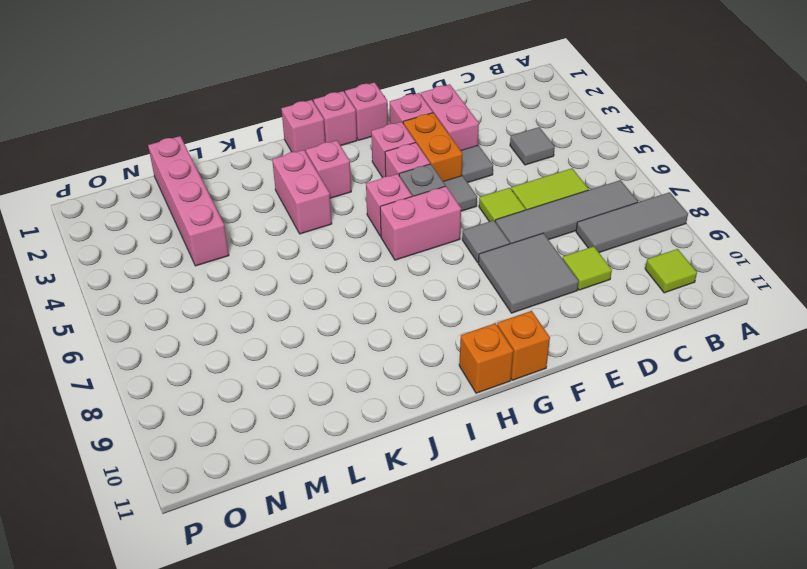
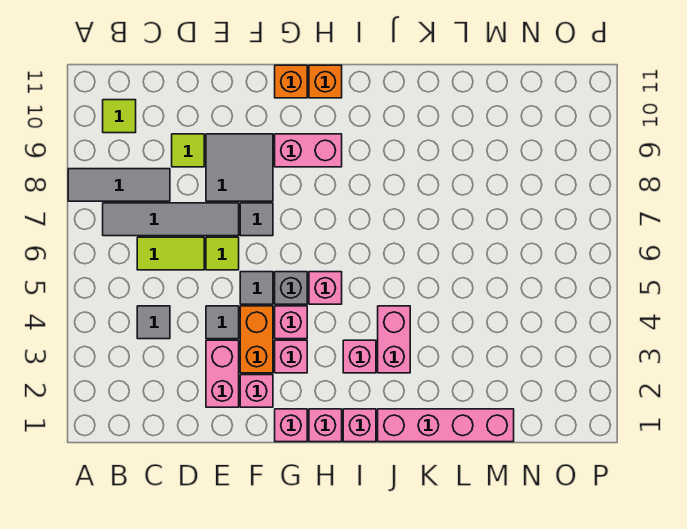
pink 1x2 brick [380,186,461,260] -> pink 1x2 brick moved to [275,134,342,167]
pink 1x4 brick [148,136,229,266] -> pink 1x4 brick turned to [378,409,514,442]

